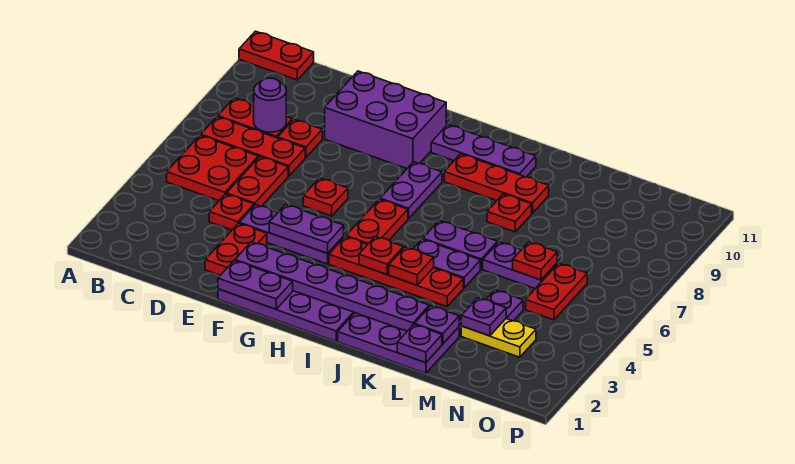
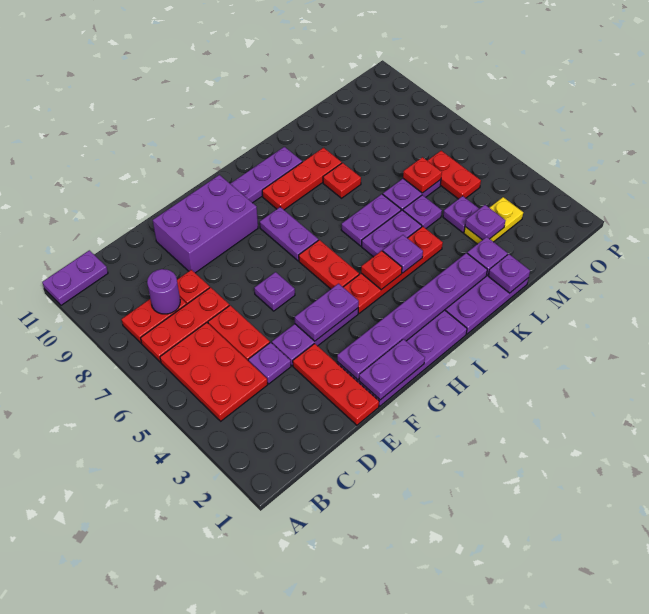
red 1x2 plate [239,31,314,80] -> purple 1x2 plate [42,250,108,305]
red 2x2 plate [167,135,258,201] -> red 2x3 plate [160,323,268,421]
red 1x1 plate [209,194,254,230] -> purple 1x1 plate [248,342,291,384]
red 1x2 plate [205,223,267,275] -> red 1x3 plate [293,344,379,425]
red 1x1 plate [303,178,348,216] -> purple 1x1 plate [254,272,295,311]
red 1x1 plate [389,247,434,285] -> purple 1x1 plate [383,235,423,273]
none -> purple 1x1 plate [403,195,442,228]

